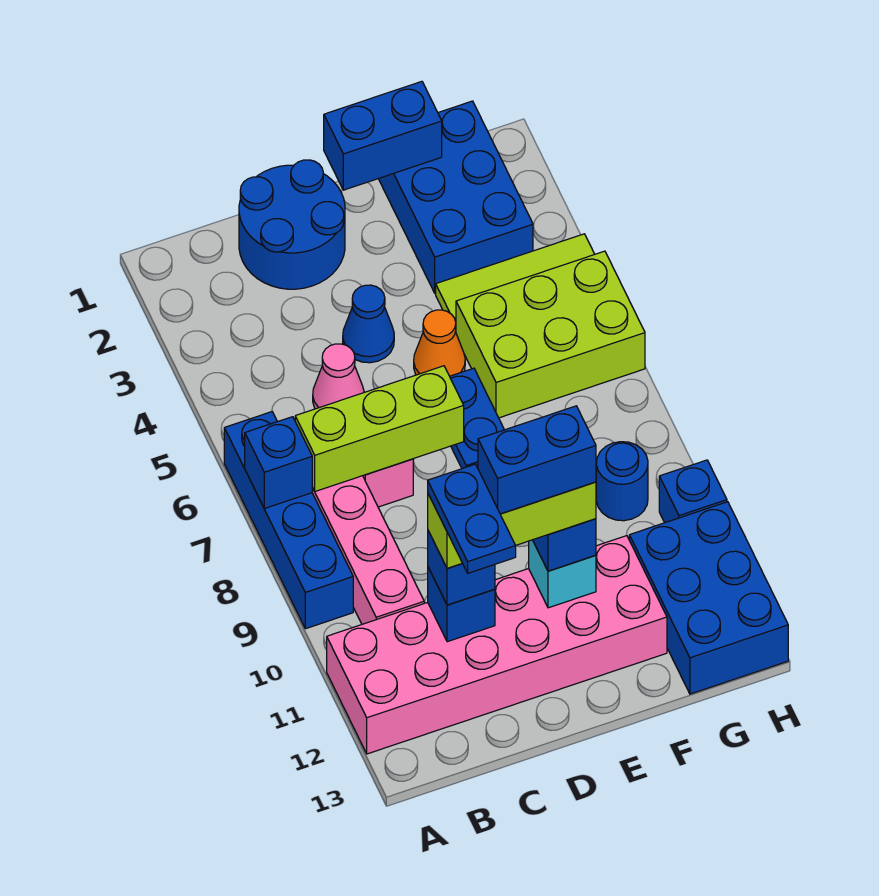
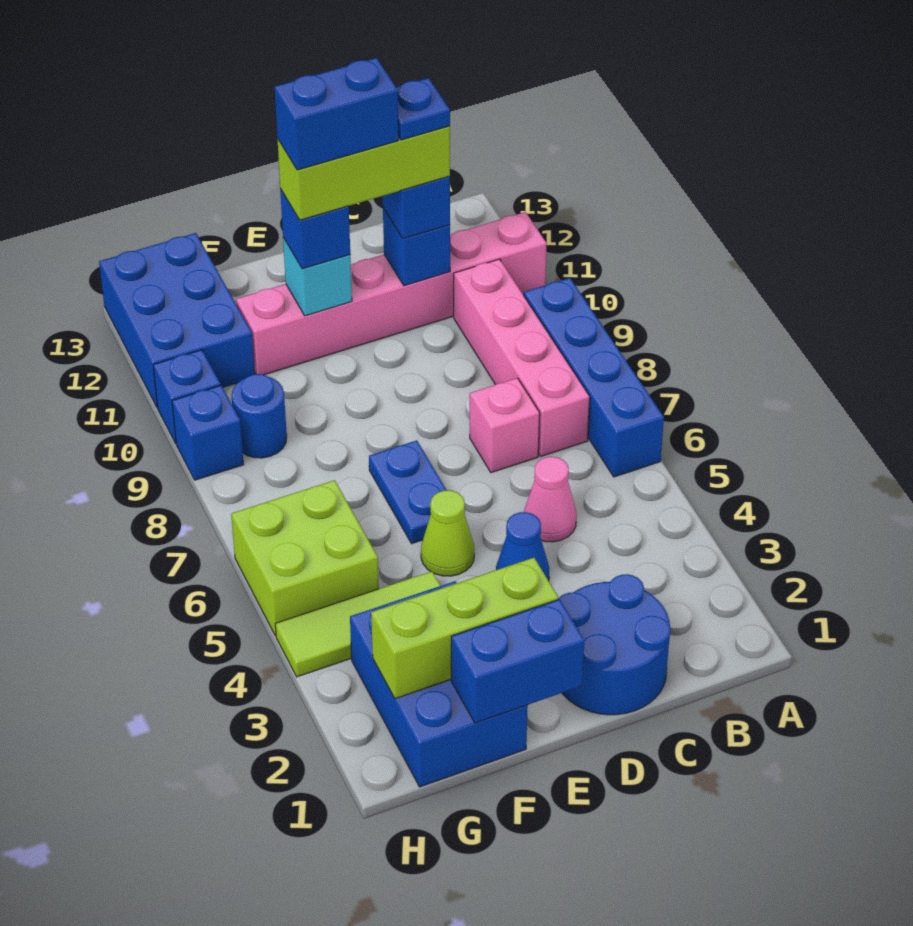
blue 1x1 brick [245,417,312,509] -> blue 1x1 brick moved to [172,385,244,480]
pink 2x6 brick [327,536,667,754] -> pink 1x6 brick [236,212,547,375]
lime 1x3 brick [295,366,464,491] -> lime 1x3 brick moved to [371,558,558,699]
blue 1x2 plate [428,464,516,573] -> blue 1x1 plate [396,78,450,140]
orange 1x1 cone [414,310,465,376] -> lime 1x1 cone [421,490,474,576]
lime 2x3 brick [456,251,645,418] -> lime 2x2 brick [231,480,379,636]

